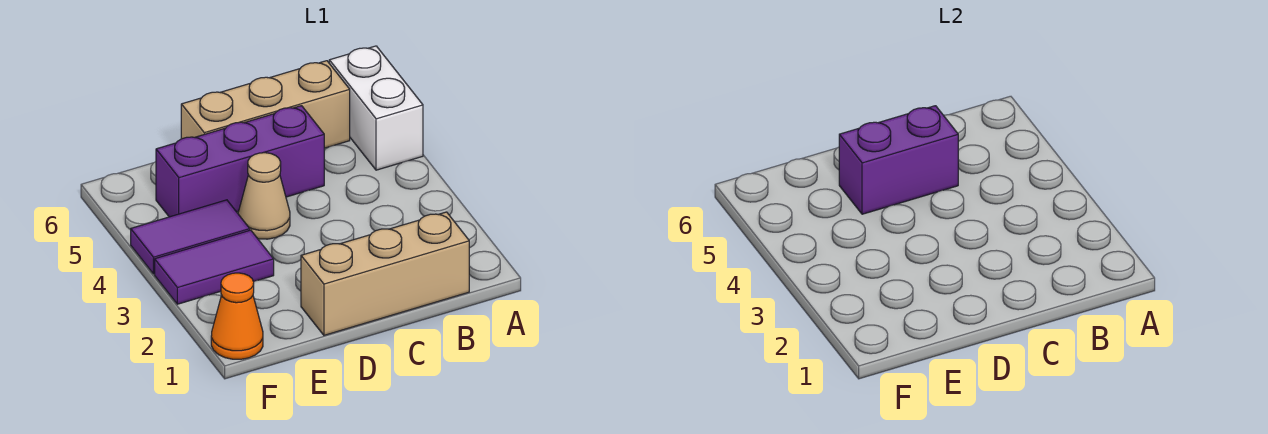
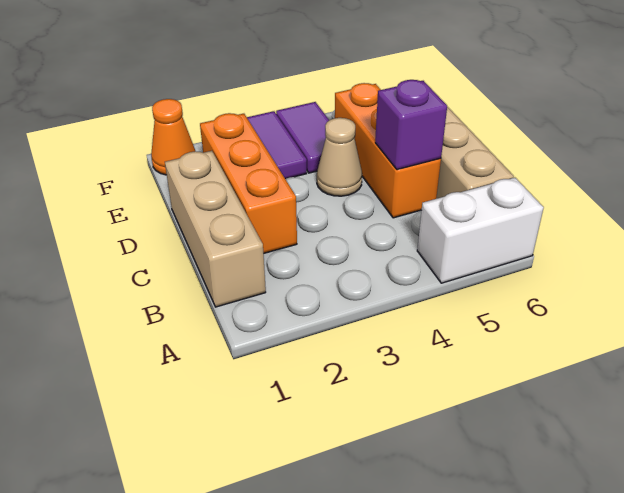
none -> orange 1x3 brick [200,113,297,253]
purple 1x3 brick [156,106,324,217] -> orange 1x3 brick [335,83,441,218]
purple 1x2 brick [839,106,958,214] -> purple 1x1 brick [375,80,447,170]

